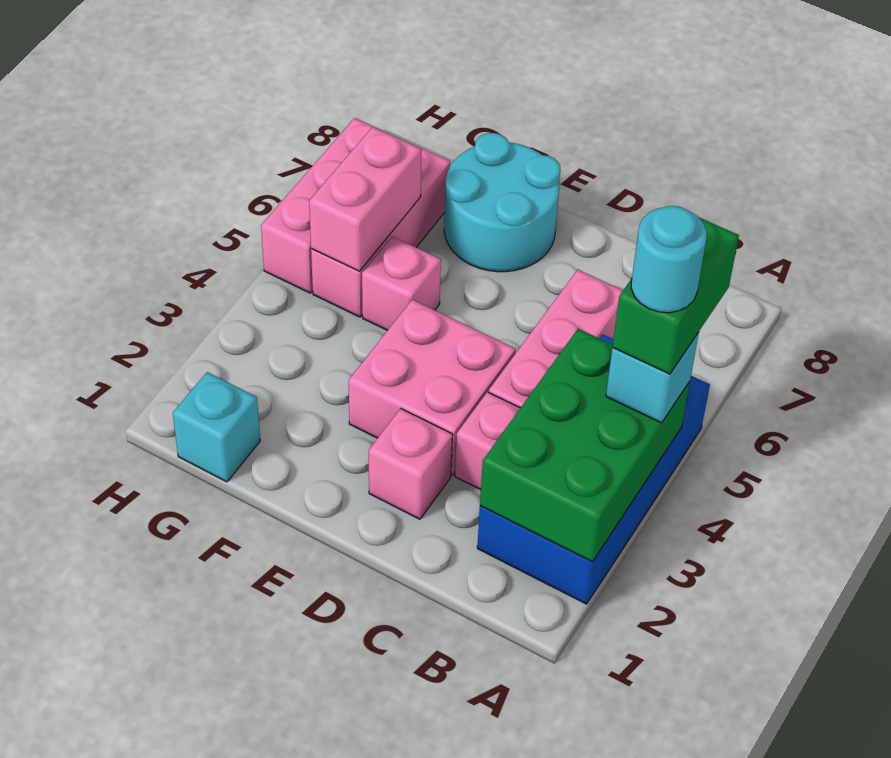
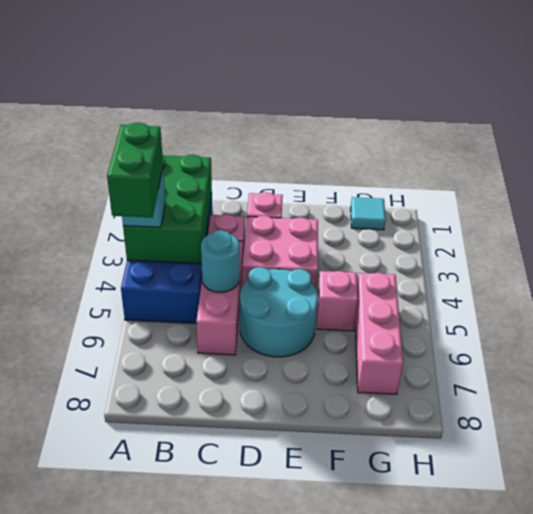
cyan 1x1 round brick [631,206,707,313] -> cyan 1x1 round brick moved to [201,230,240,292]
cyan 2x2 round brick [444,133,560,272] -> cyan 2x2 round brick moved to [240,267,318,357]
cyan 1x1 brick [173,372,260,482] -> cyan 1x1 tile [351,197,386,230]
pink 1x2 brick [309,127,421,271] -> none
pink 1x3 brick [261,118,401,293] -> none

